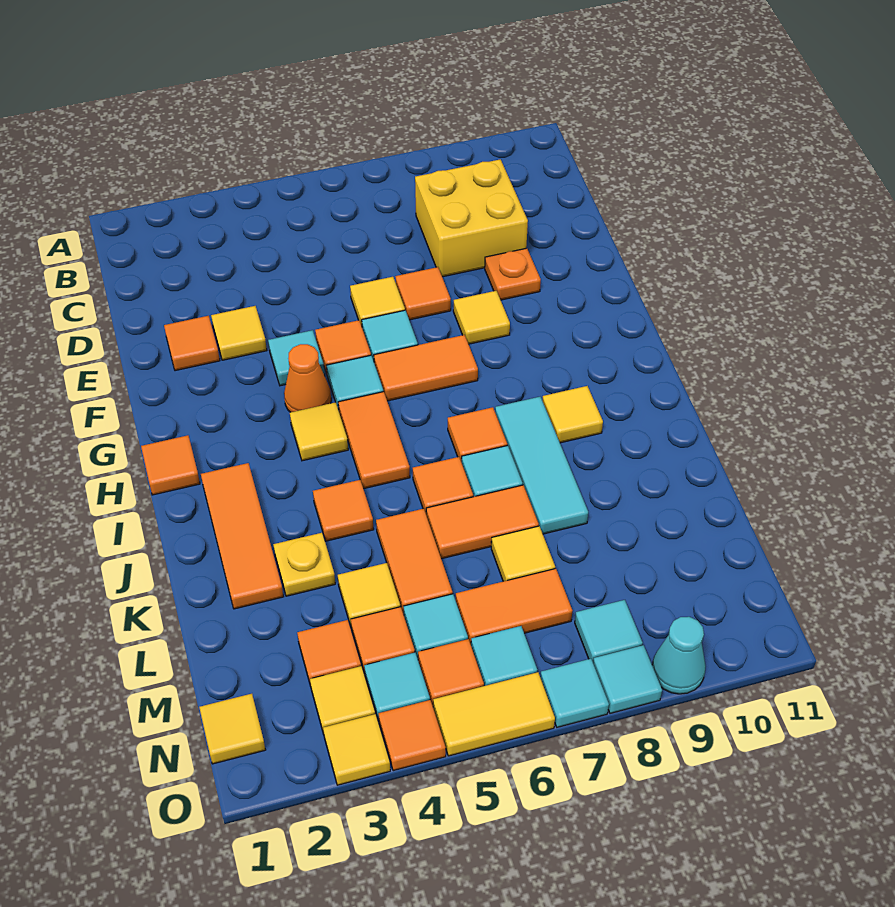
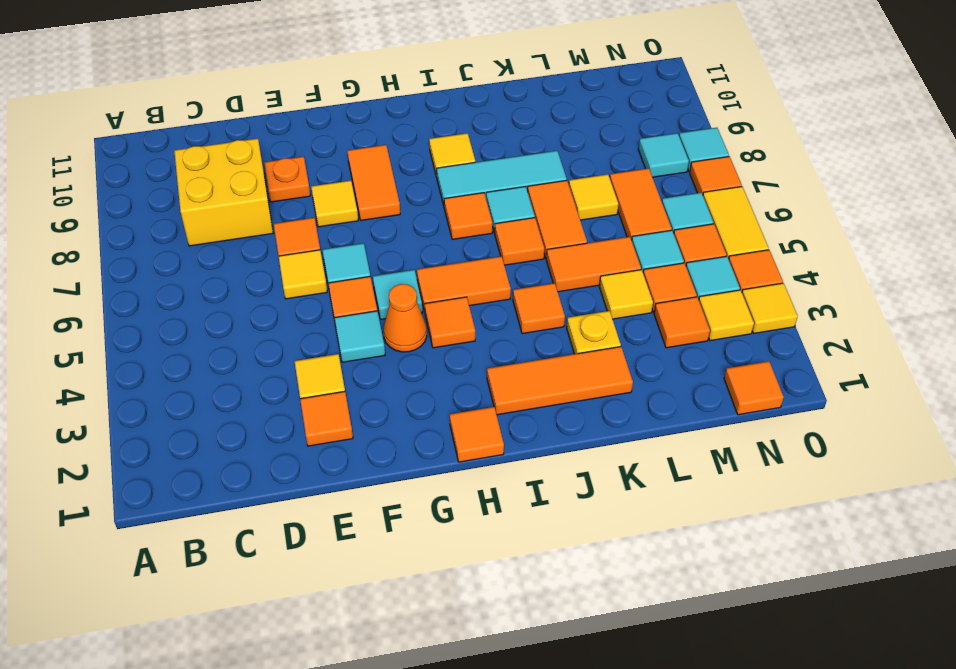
orange 1x2 tile [374,335,478,401] -> orange 1x2 tile moved to [347,145,400,220]
yellow 1x1 tile [290,402,348,461] -> orange 1x1 tile [425,297,475,348]
yellow 1x1 tile [199,694,265,764] -> orange 1x1 tile [724,361,784,415]
cyan 1x1 tile [540,659,609,727] -> orange 1x1 tile [690,156,742,195]
cyan 1x1 cone [652,617,706,694] -> none

